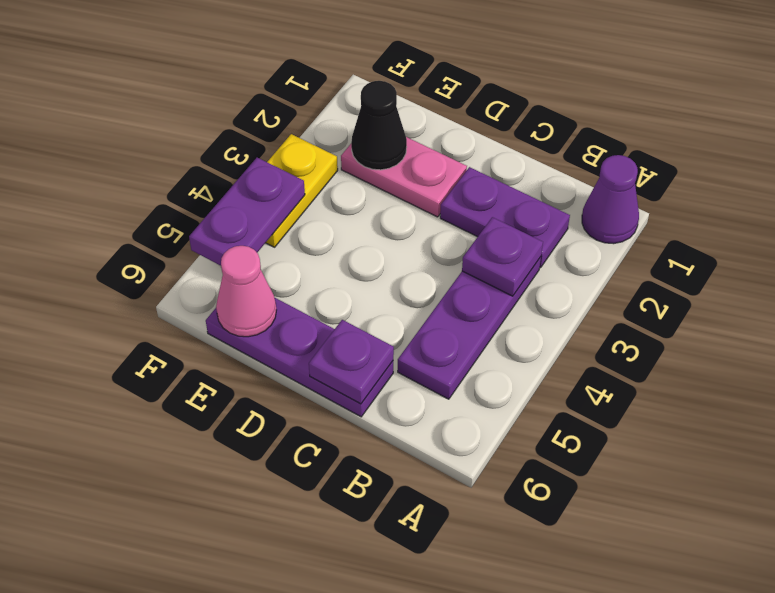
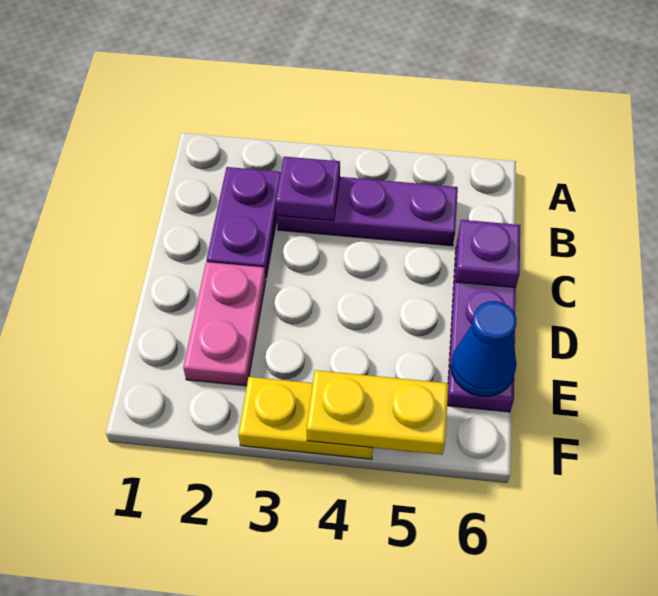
purple 1x1 cone [582,155,639,244] -> none
black 1x1 cone [351,81,407,170] -> none
pink 1x1 cone [216,246,276,337] -> blue 1x1 cone [451,301,516,396]
purple 1x2 plate [189,158,305,266] -> yellow 1x2 plate [307,370,448,455]

